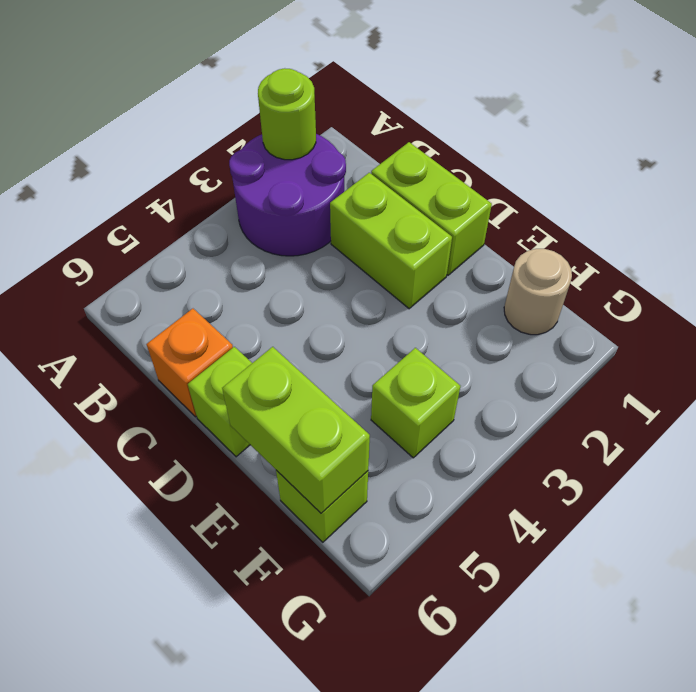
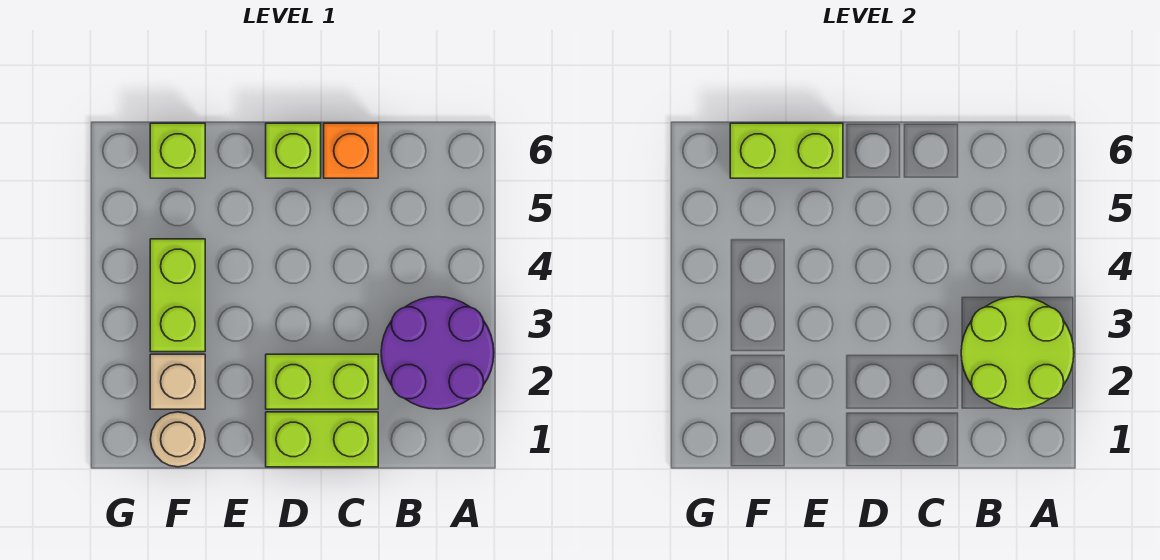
lime 1x1 round brick [258,68,316,160] -> lime 2x2 round brick [961,297,1074,409]
none -> tan 1x1 brick [150,354,205,409]
lime 1x1 brick [371,348,460,458] -> lime 1x2 brick [150,239,205,352]

